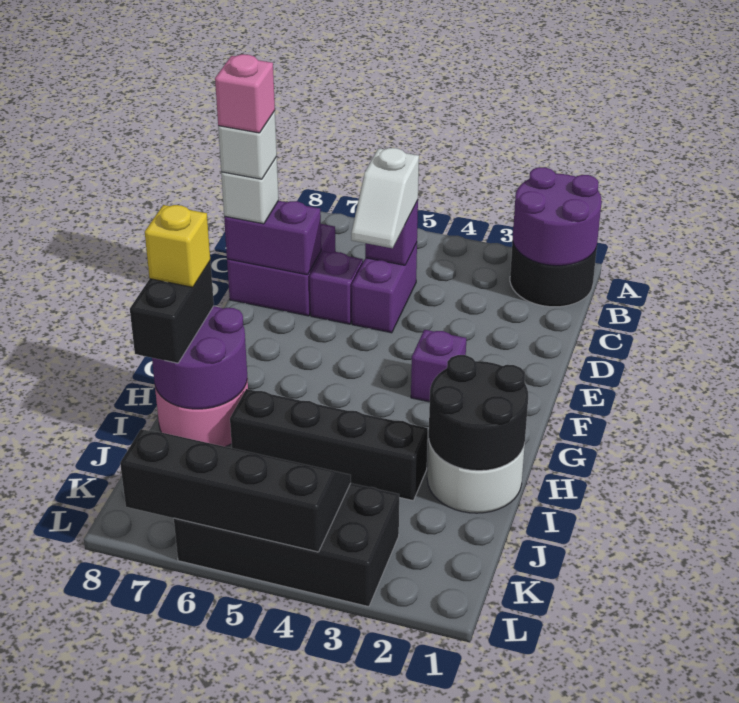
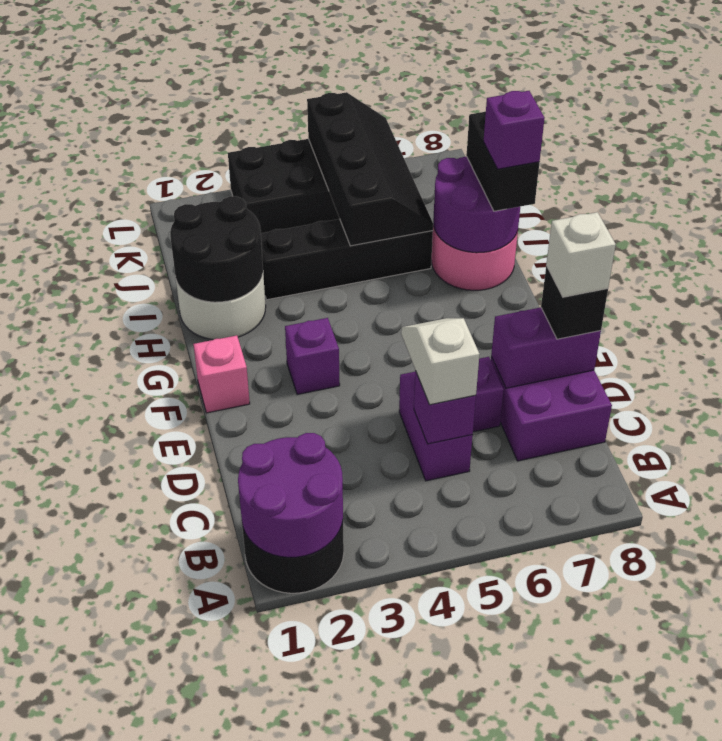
white 1x1 brick [221,157,279,224] -> black 1x1 brick [541,266,608,339]
pink 1x1 brick [215,54,275,133] -> pink 1x1 brick moved to [193,335,250,413]
yellow 1x1 brick [145,205,210,287] -> purple 1x1 brick [483,91,544,169]
black 2x4 slope [120,429,351,552] -> black 2x4 slope turned to [307,92,433,246]

